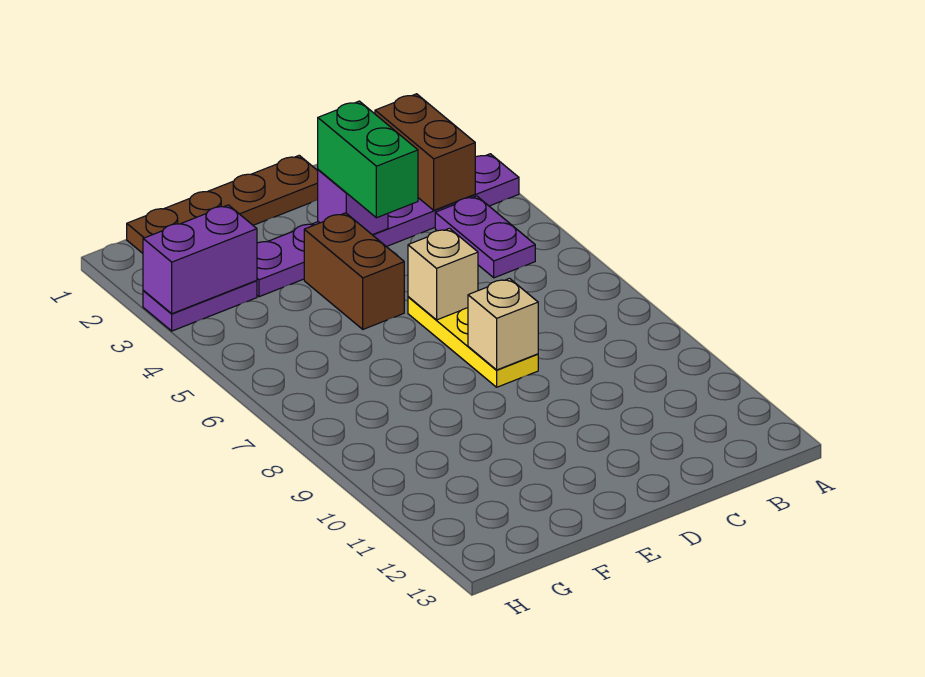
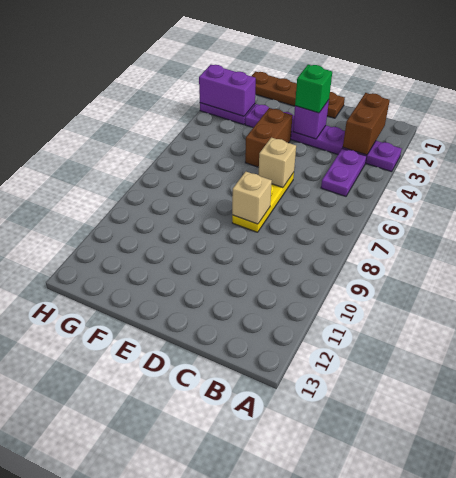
green 1x2 brick [318,101,418,218] -> green 1x1 brick [295,65,332,113]

